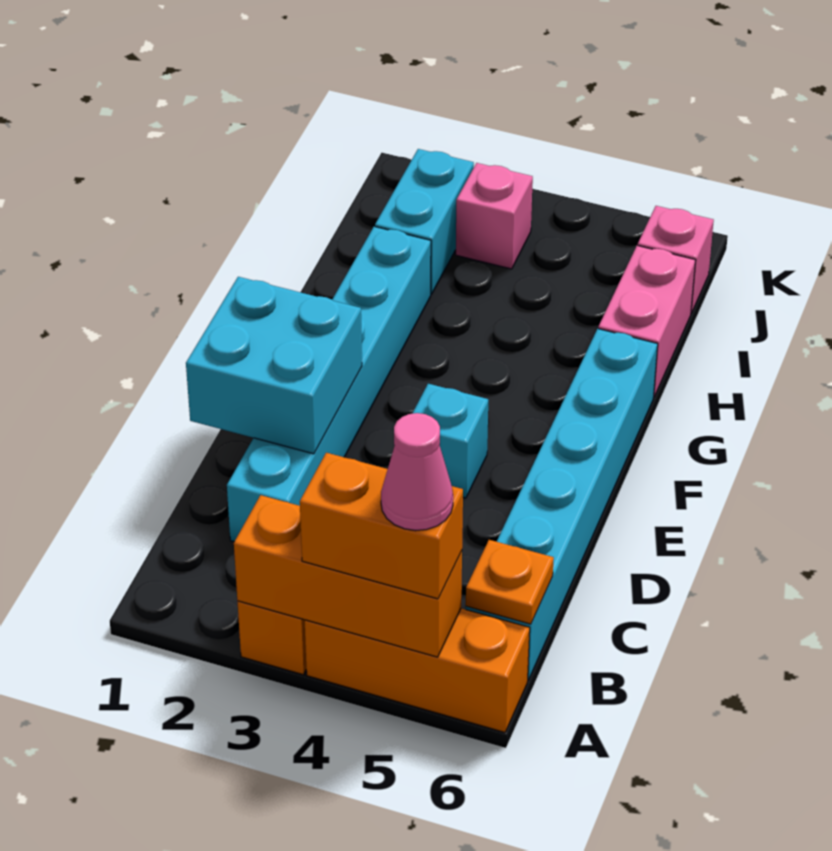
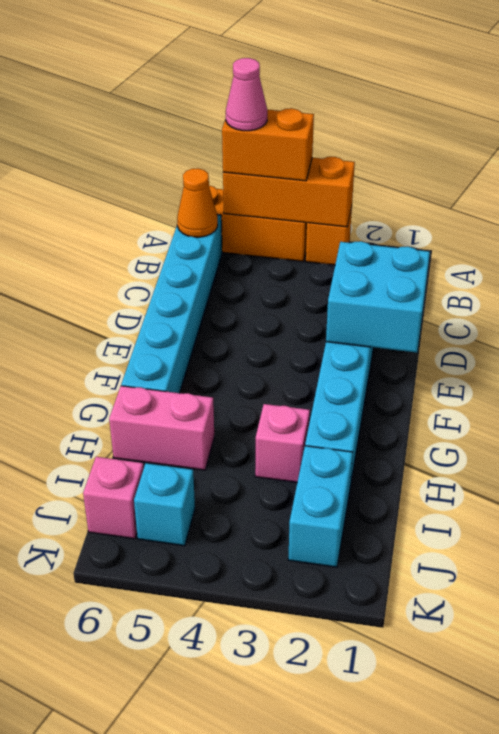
orange 1x1 plate [466,540,554,624] -> orange 1x1 cone [177,168,218,237]
cyan 1x1 brick [412,384,488,498] -> cyan 1x1 brick moved to [134,463,195,546]
pink 1x2 brick [598,245,695,396] -> pink 1x2 brick turned to [109,386,214,470]
pink 1x1 brick [456,163,533,269] -> pink 1x1 brick moved to [255,404,310,482]

